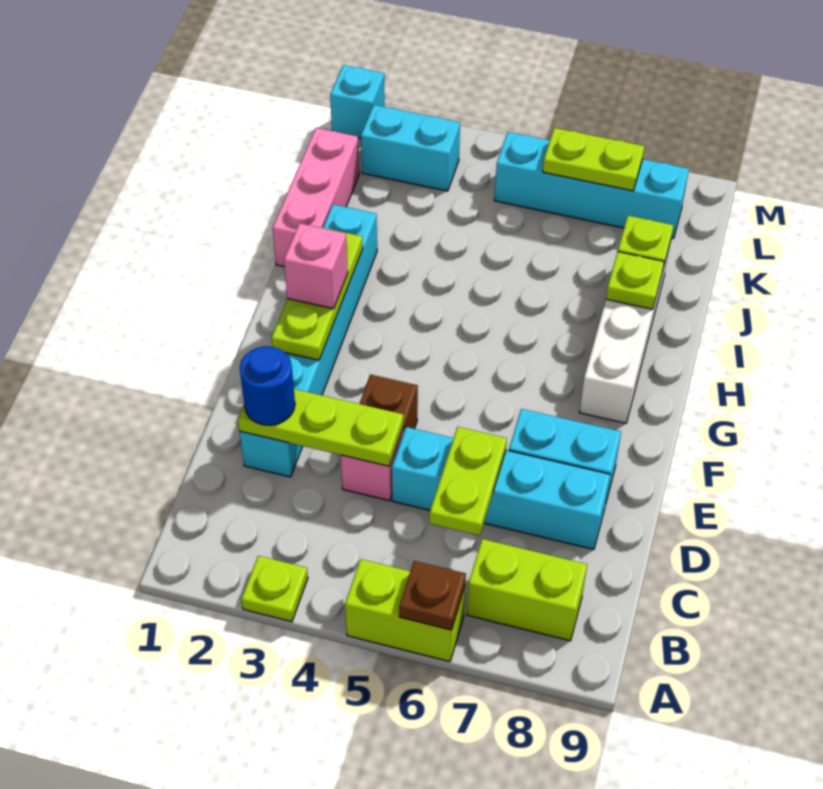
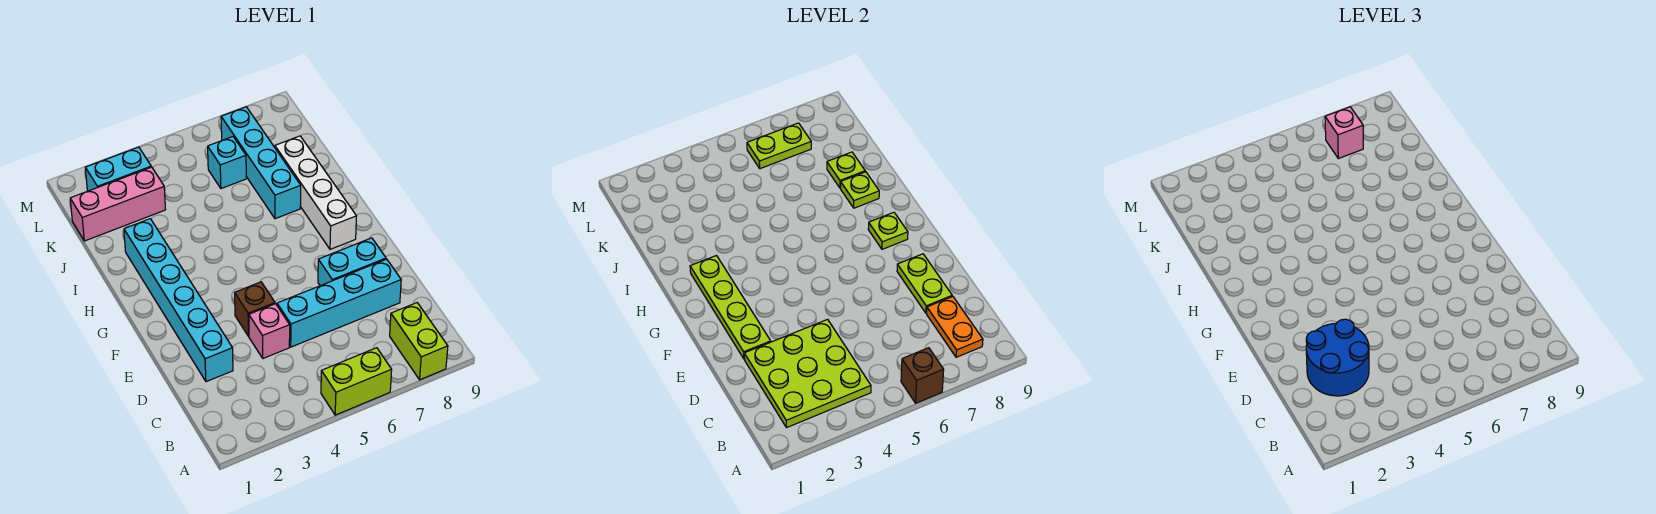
lime 1x1 plate [241,556,308,622] -> lime 1x1 plate moved to [868,212,908,249]
brown 1x1 plate [399,561,466,630] -> brown 1x1 brick [901,348,944,403]
lime 1x2 brick [467,539,587,641] -> lime 1x2 brick turned to [390,303,448,380]
none -> orange 1x2 plate [927,296,983,357]
lime 1x2 plate [429,427,507,536] -> lime 1x2 plate moved to [897,254,952,313]
lime 1x3 plate [238,389,403,466] -> lime 3x3 plate [744,319,871,428]
blue 1x1 round brick [240,346,295,425] -> blue 2x2 round brick [1306,319,1369,396]
lime 1x3 plate [271,227,363,360] -> lime 1x4 plate [690,256,771,359]
pink 1x1 brick [284,223,348,309] -> pink 1x1 brick moved to [1325,107,1363,159]
pink 1x3 brick [273,128,359,267] -> pink 1x3 brick turned to [70,167,166,241]
cyan 1x4 brick [495,132,689,238] -> cyan 1x4 brick turned to [221,107,301,219]
cyan 1x1 brick [330,65,385,138] -> cyan 1x1 brick moved to [208,137,246,189]

